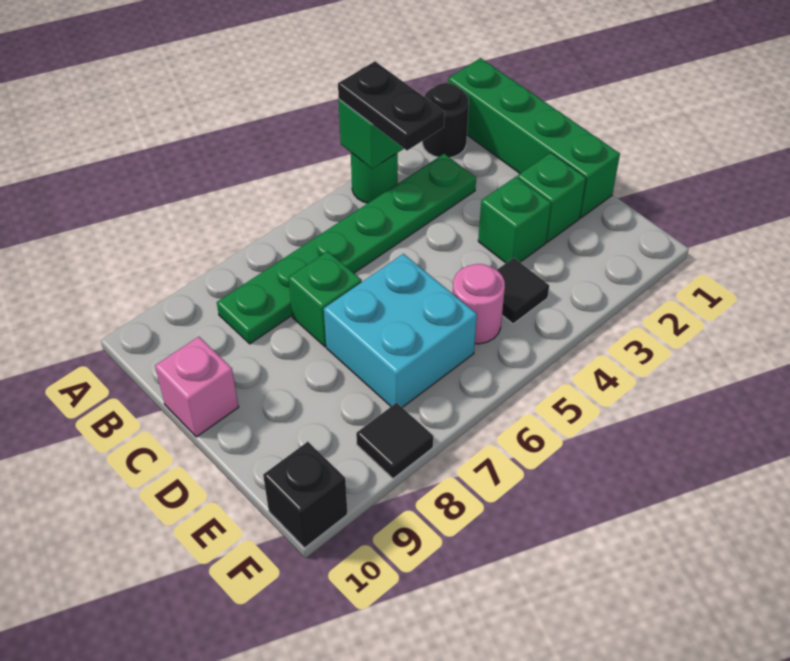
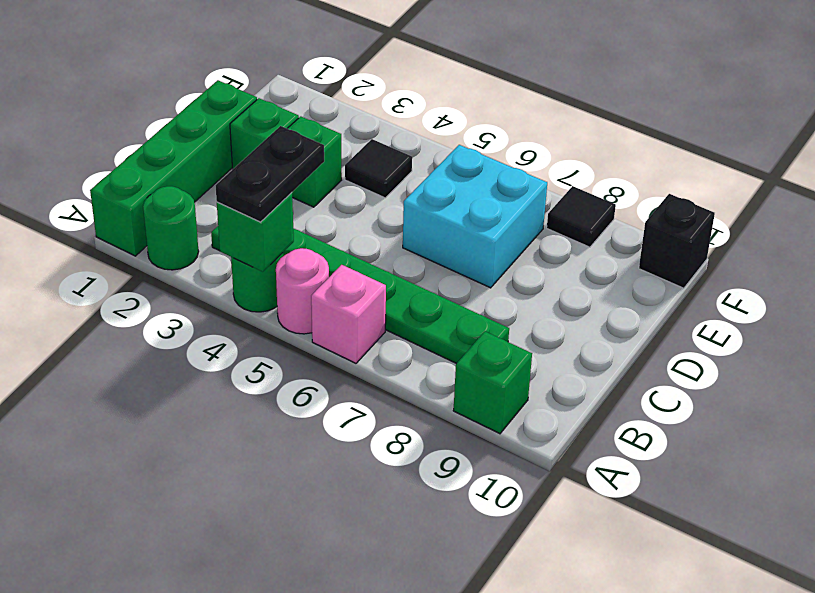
black 1x1 round brick [422,83,469,158] -> green 1x1 round brick [143,186,199,270]
green 1x1 brick [288,251,362,347] -> green 1x1 brick moved to [453,332,532,434]
pink 1x1 brick [155,337,238,437] -> pink 1x1 brick moved to [311,265,386,363]
pink 1x1 round brick [453,264,505,344] -> pink 1x1 round brick moved to [276,248,329,334]

